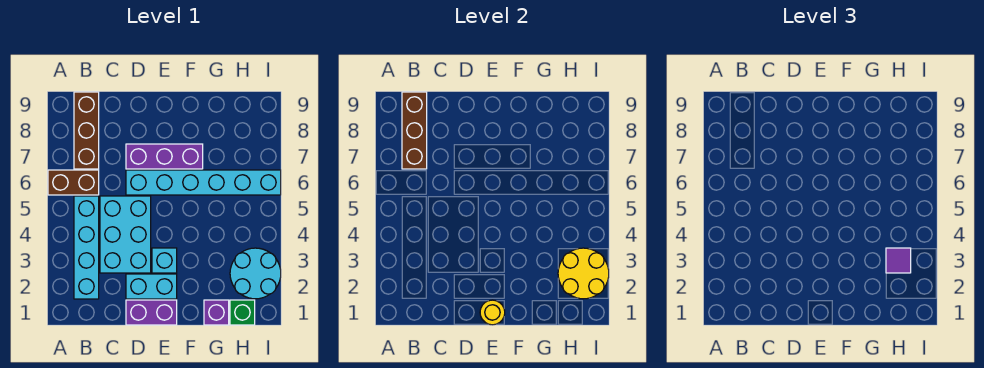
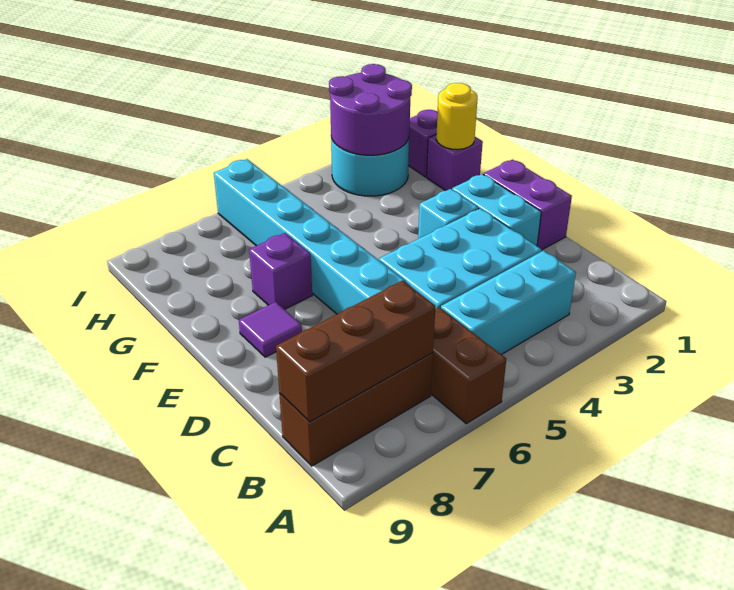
cyan 1x4 brick [74,196,99,299] -> cyan 1x3 brick [441,251,576,355]
purple 1x3 brick [126,144,203,169] -> purple 1x1 brick [249,233,312,309]
yellow 1x1 round brick [480,300,505,325] -> yellow 1x1 round brick moved to [436,83,478,150]
green 1x1 brick [230,300,255,325] -> purple 1x1 brick [408,110,438,177]
yellow 2x2 round brick [558,248,609,299] -> purple 2x2 round brick [329,64,412,155]
purple 1x1 tile [886,248,911,273] -> purple 1x1 tile moved to [239,302,302,357]

